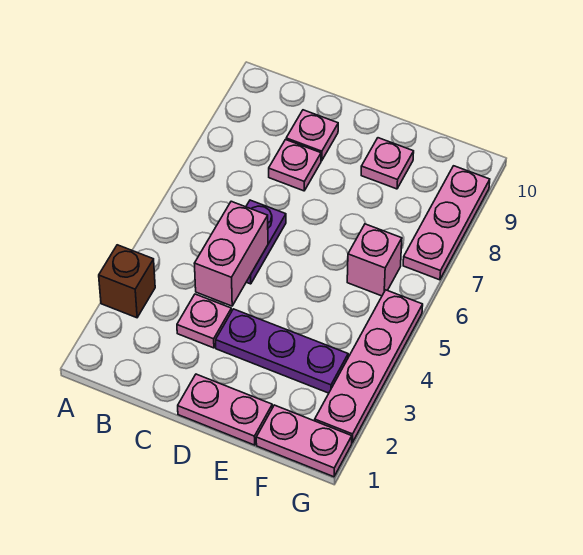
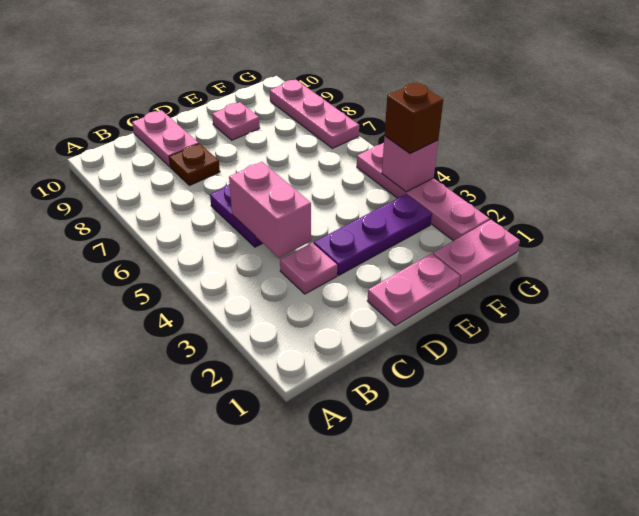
brown 1x1 brick [99,245,155,318] -> brown 1x1 brick moved to [385,82,443,154]
pink 1x1 plate [269,140,321,191] -> brown 1x1 plate [169,144,220,186]
pink 1x1 plate [286,110,338,161] -> pink 1x2 plate [132,110,199,167]
pink 1x1 brick [347,224,402,296] -> pink 1x1 brick moved to [382,136,438,192]

